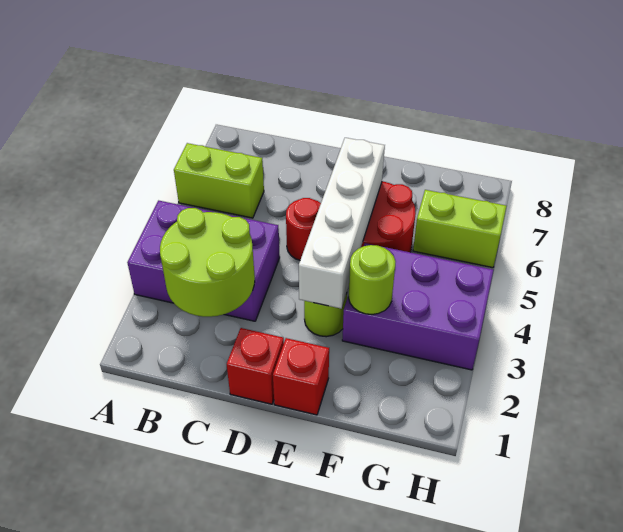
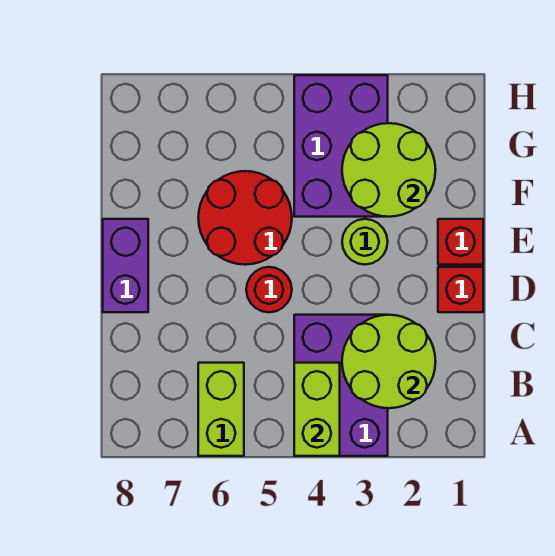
none -> purple 1x2 brick [103,219,148,312]
white 1x4 brick [299,138,385,309] -> none
lime 1x1 round brick [348,245,396,314] -> lime 2x2 round brick [342,123,436,217]
lime 1x2 brick [413,190,507,268] -> lime 1x2 brick moved to [294,363,340,456]

